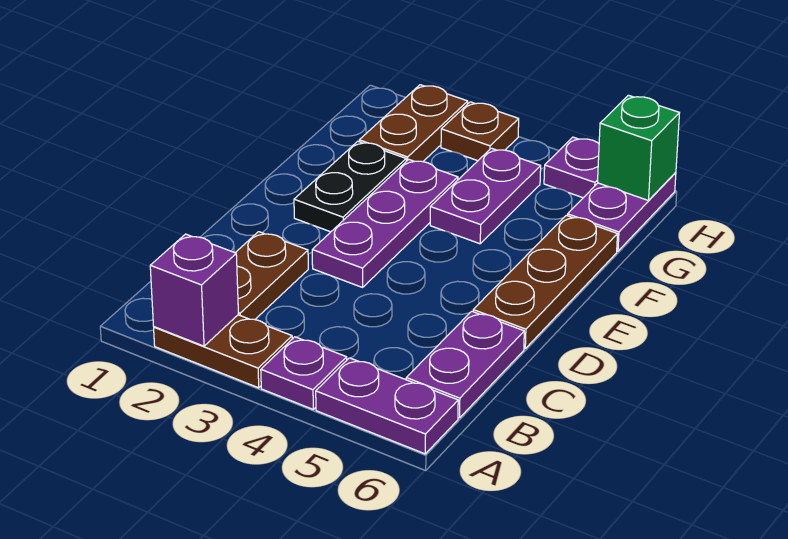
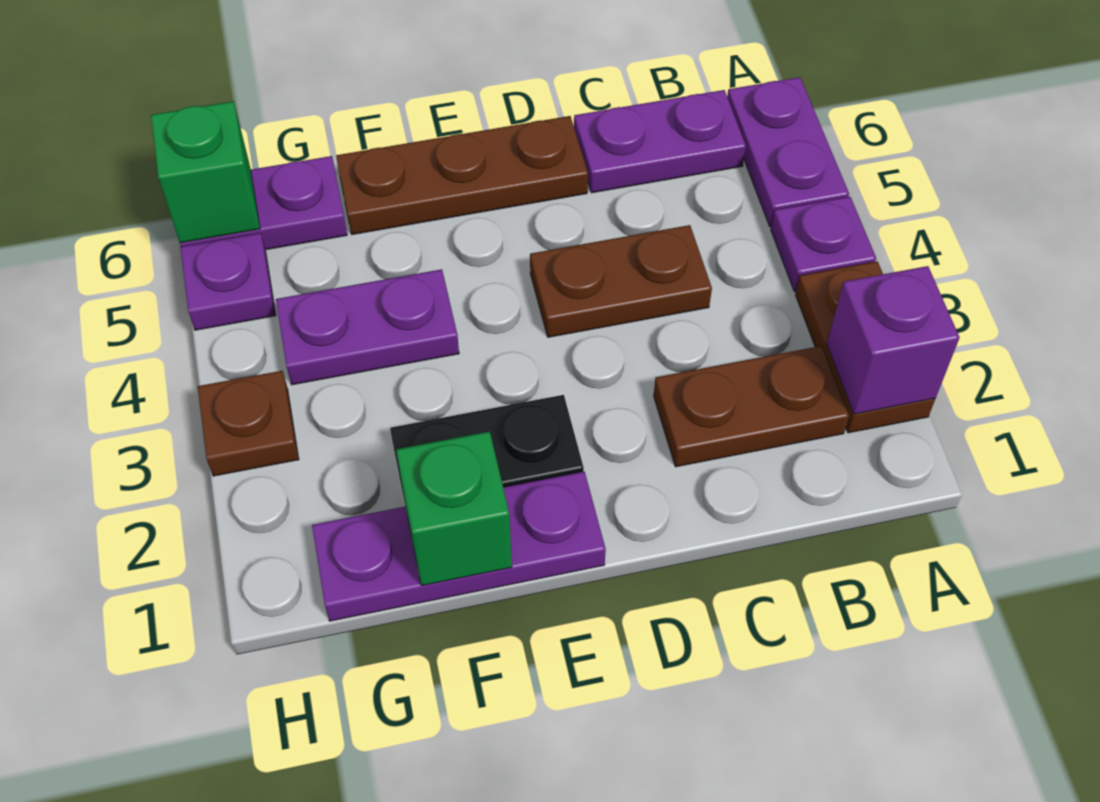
purple 1x3 plate [312,160,458,287] -> purple 1x3 plate moved to [312,472,606,621]
none -> green 1x1 brick [396,431,512,586]
brown 1x2 plate [359,85,468,162] -> brown 1x2 plate moved to [530,225,712,337]

